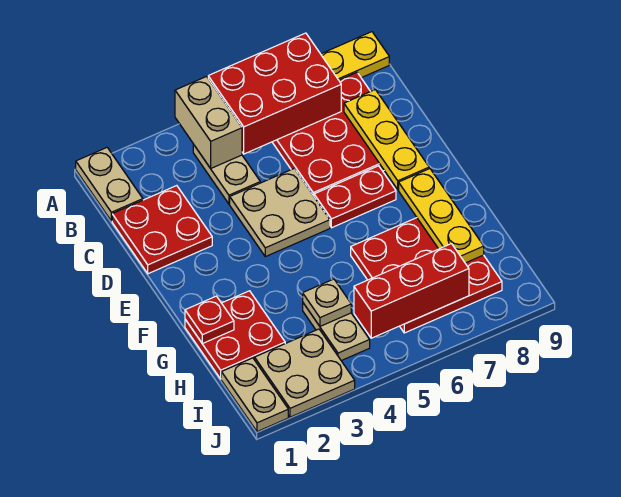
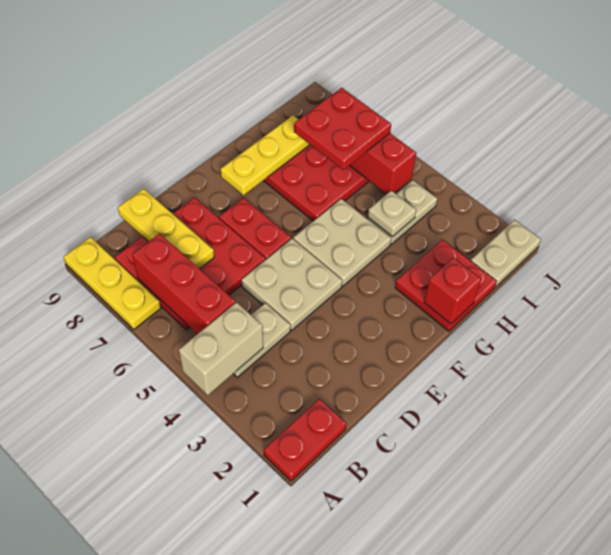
tan 1x2 plate [76,148,143,221] -> red 1x2 plate [264,399,346,481]
red 2x3 brick [208,33,341,154] -> red 1x3 brick [132,234,235,334]
red 2x2 plate [112,186,212,274] -> red 2x2 plate moved to [294,88,391,170]
yellow 1x3 plate [344,90,429,189] -> yellow 1x3 plate turned to [118,189,214,269]
red 1x1 plate [185,296,234,344] -> red 1x1 brick [424,258,481,324]
tan 2x2 plate [255,329,355,417] -> tan 2x2 plate moved to [293,199,391,286]

